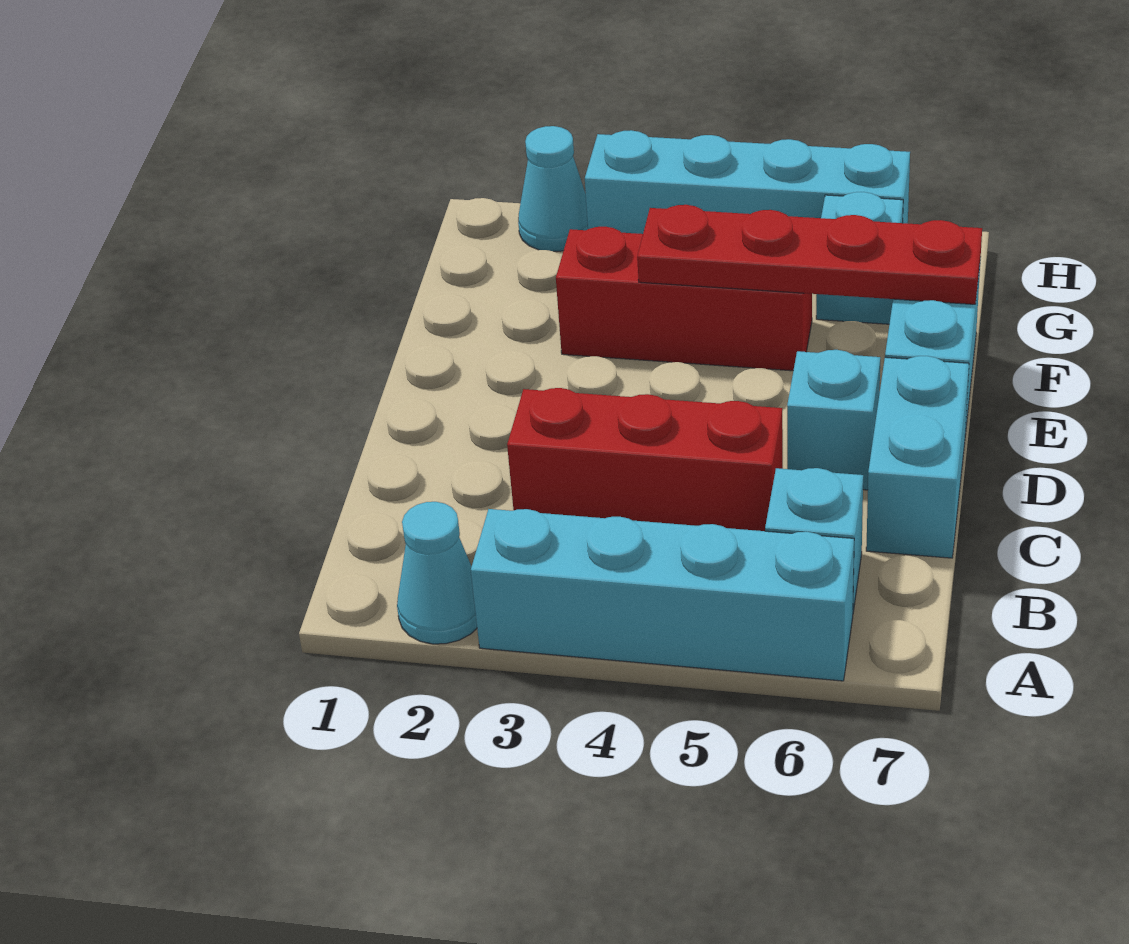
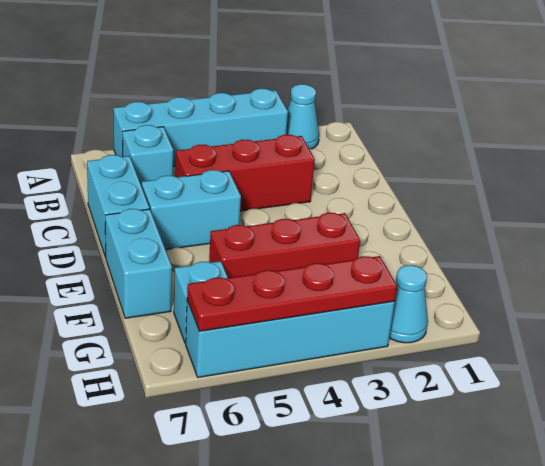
cyan 1x1 brick [787,350,880,490] -> cyan 1x2 brick [142,170,241,250]
red 1x4 plate [637,205,982,304] -> red 1x4 plate moved to [187,256,397,331]

